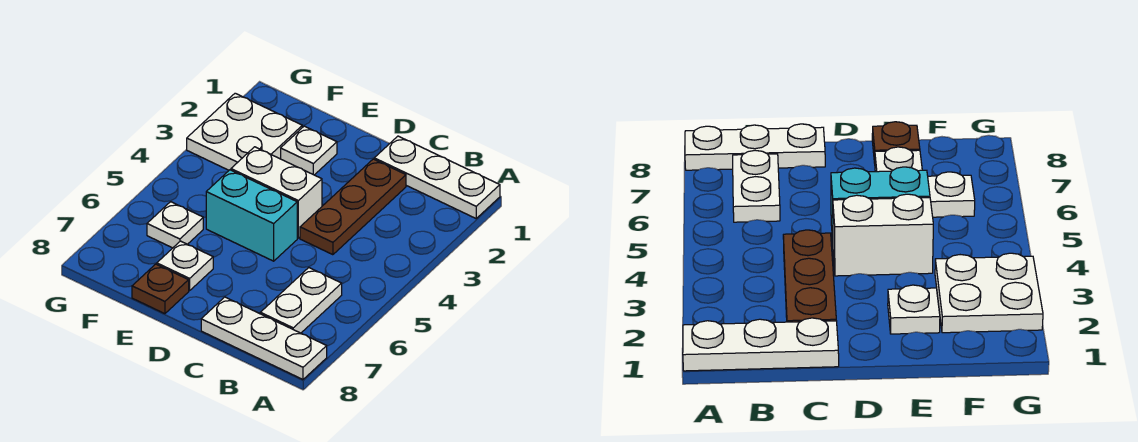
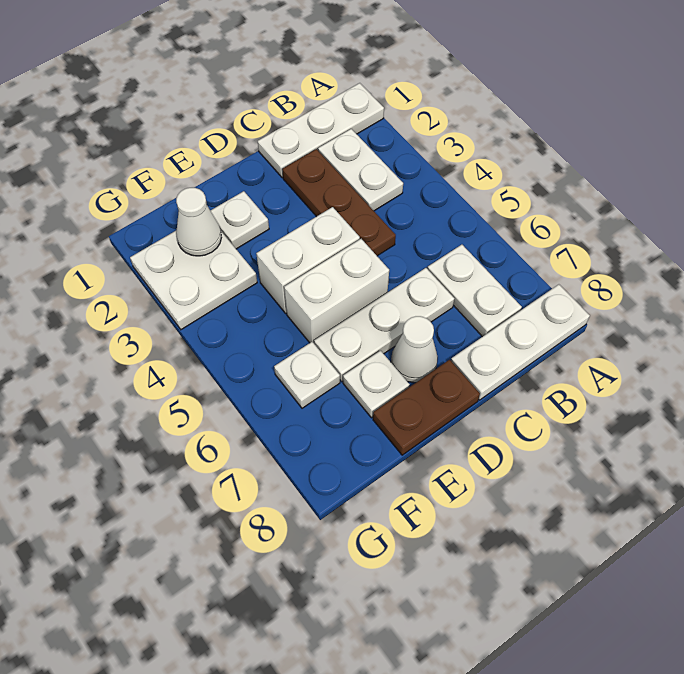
none -> white 1x2 plate [318,129,403,211]
none -> white 1x3 plate [314,268,454,382]
cyan 1x2 brick [206,170,297,261] -> white 1x2 brick [284,239,389,343]
none -> white 1x1 cone [391,316,438,383]
brown 1x1 plate [132,264,189,314] -> brown 1x2 plate [373,360,480,455]
none -> white 1x1 cone [176,188,221,256]

